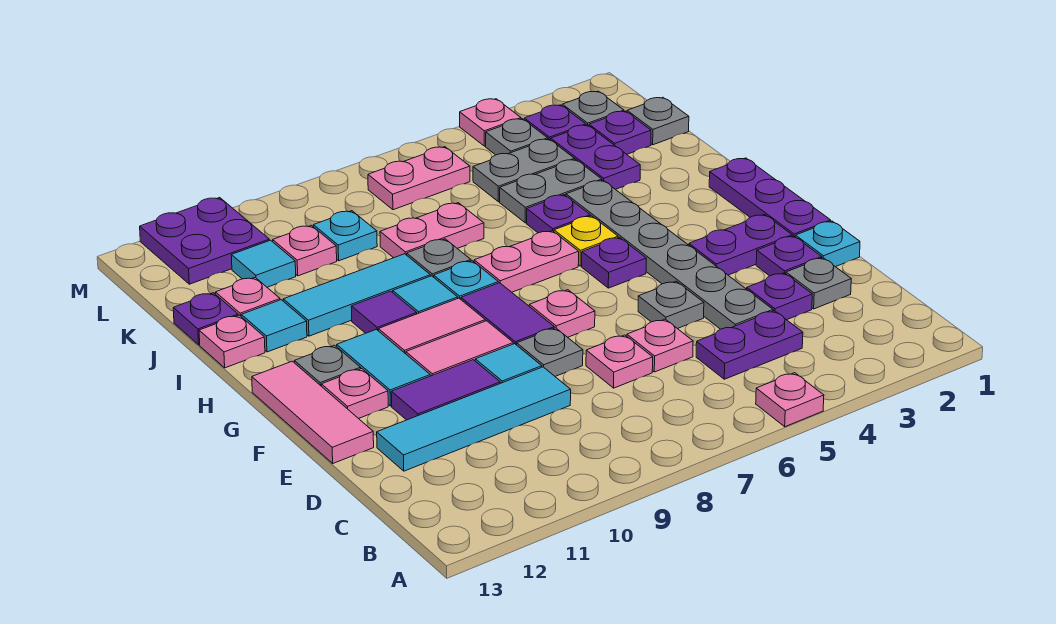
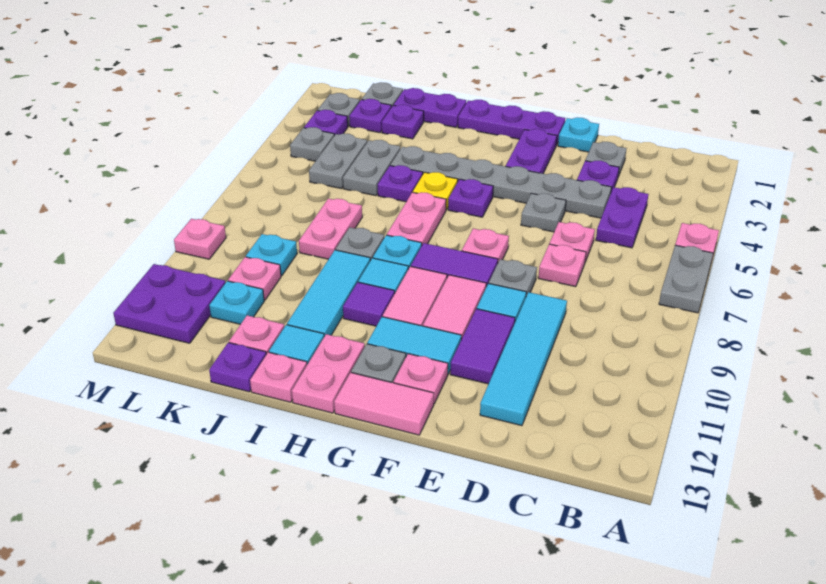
none -> grey 1x2 plate [659,245,713,313]
purple 1x1 plate [756,236,822,276] -> purple 1x1 plate moved to [382,105,424,139]
pink 1x3 tile [252,361,374,463] -> pink 1x2 tile [334,373,434,435]
purple 1x2 plate [551,125,640,189] -> purple 1x2 plate moved to [394,88,466,127]
cyan 1x1 tile [231,240,296,287] -> cyan 1x1 plate [209,281,264,324]
pink 1x2 plate [368,147,470,210] -> pink 1x2 plate moved to [292,334,365,413]
pink 1x1 plate [460,99,521,146] -> pink 1x1 plate moved to [174,219,226,259]

